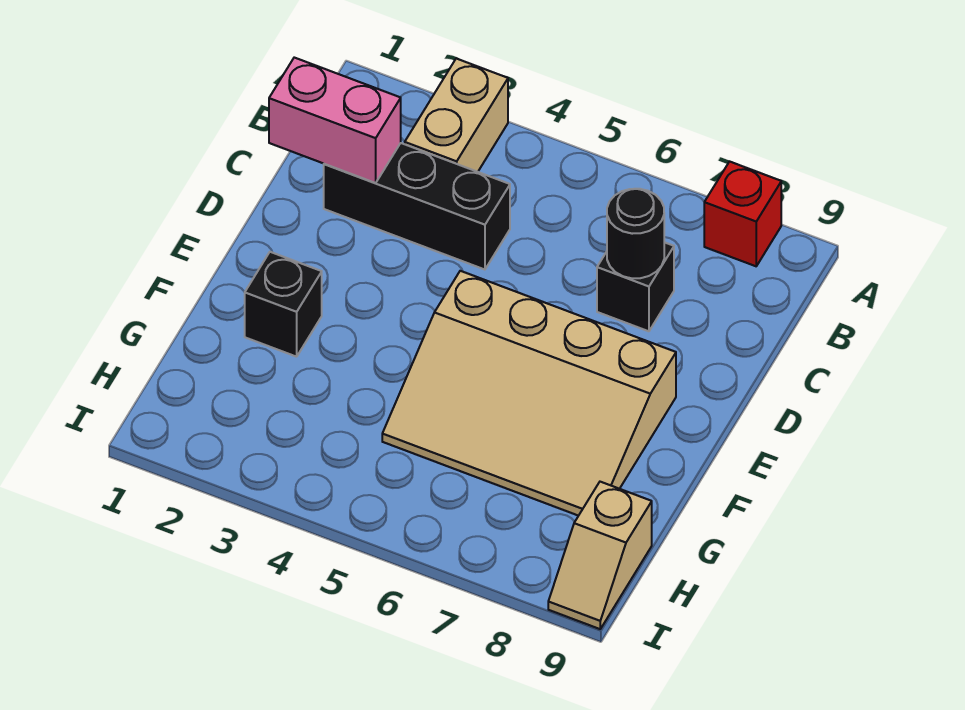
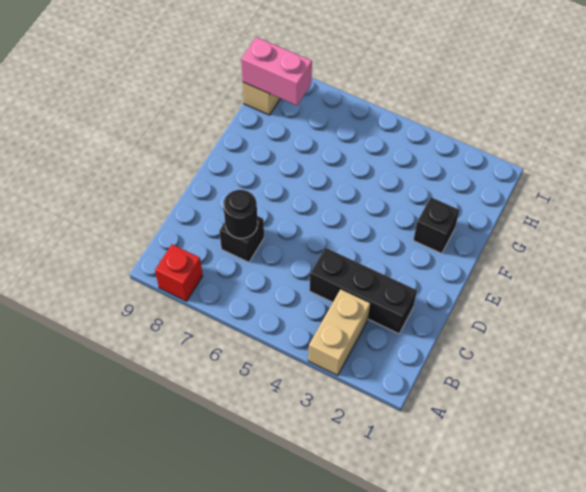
pink 1x2 brick [269,58,401,183] -> pink 1x2 brick moved to [241,37,312,105]
tan 3x4 slope [382,271,676,516] -> none

